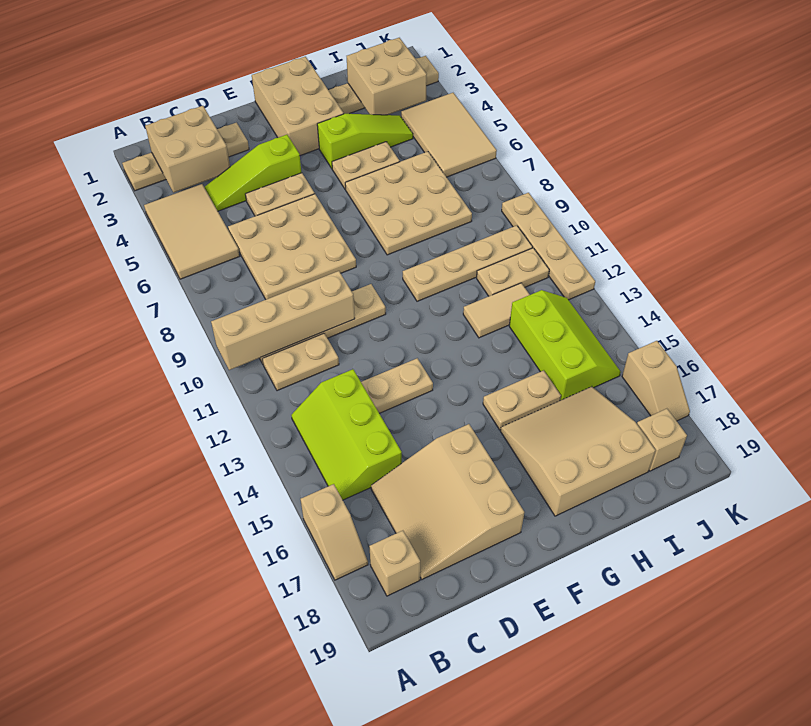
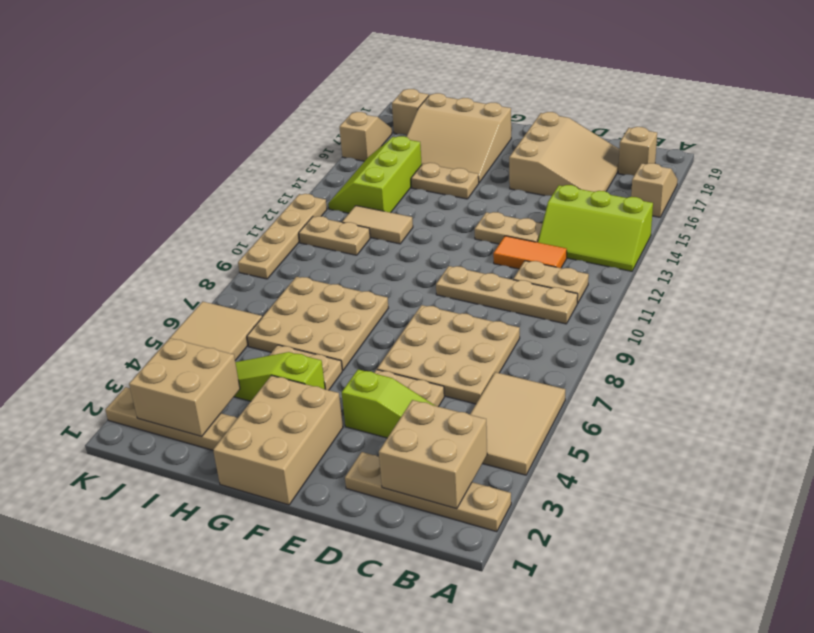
tan 1x4 brick [211,271,355,370] -> none
lime 2x3 slope [291,369,402,500] -> lime 2x3 slope turned to [538,185,653,271]
none -> orange 1x2 tile [493,236,567,269]
tan 1x4 plate [403,225,532,301] -> none

